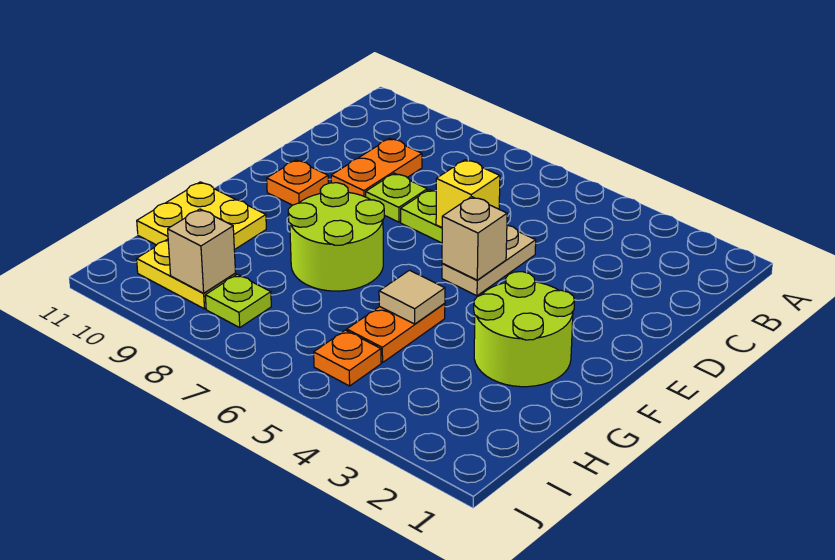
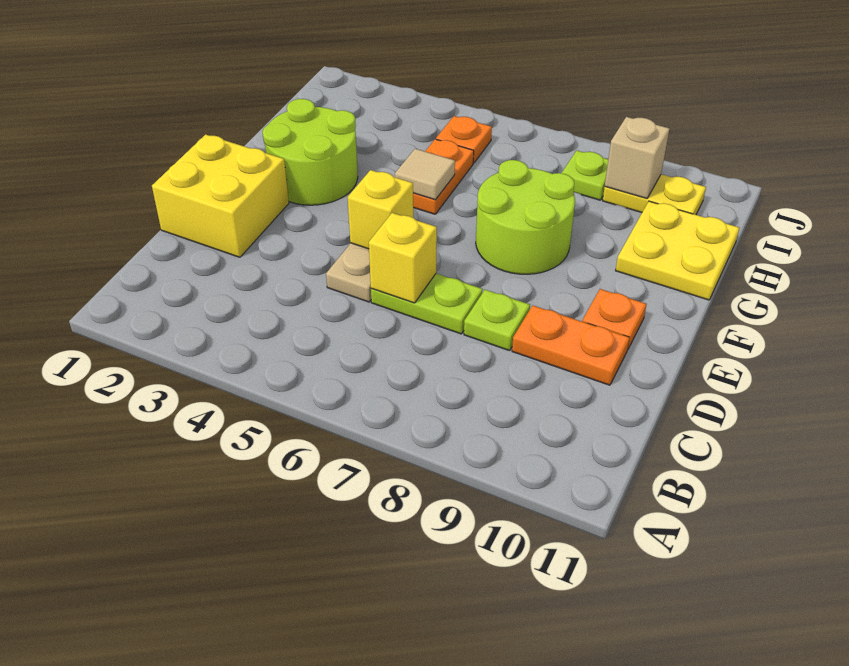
orange 1x2 plate [331,139,422,197] -> orange 1x2 plate turned to [512,306,630,385]
none -> yellow 2x2 brick [152,134,289,257]
tan 1x1 brick [442,197,507,280] -> yellow 1x1 brick [348,170,413,249]

